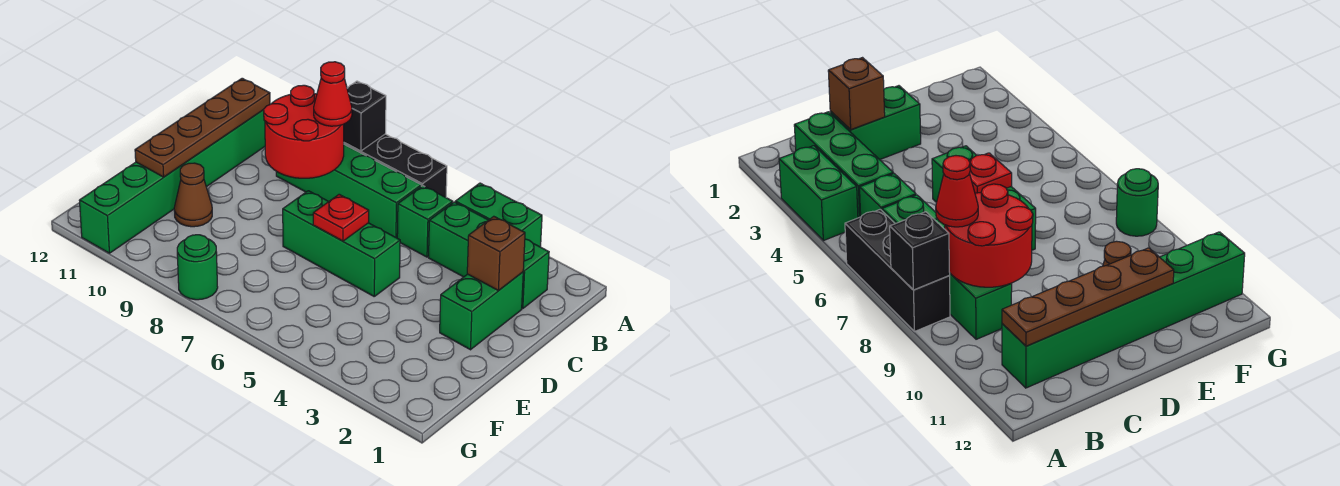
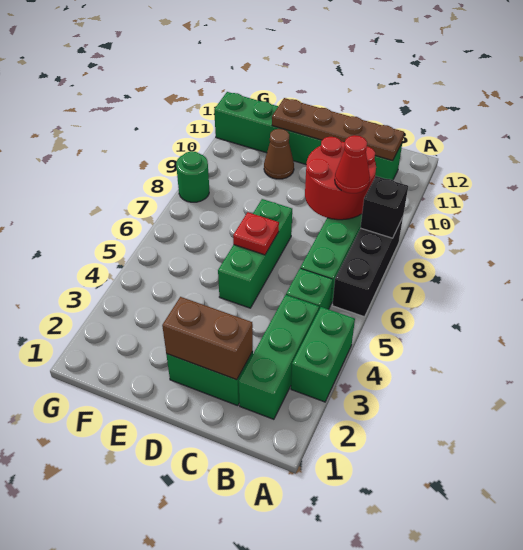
brown 1x1 brick [467,216,525,291] -> brown 1x2 brick [162,297,253,380]

